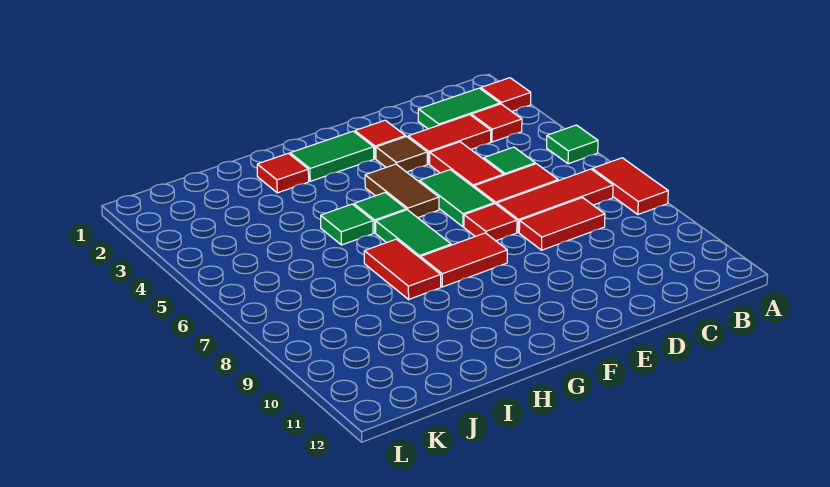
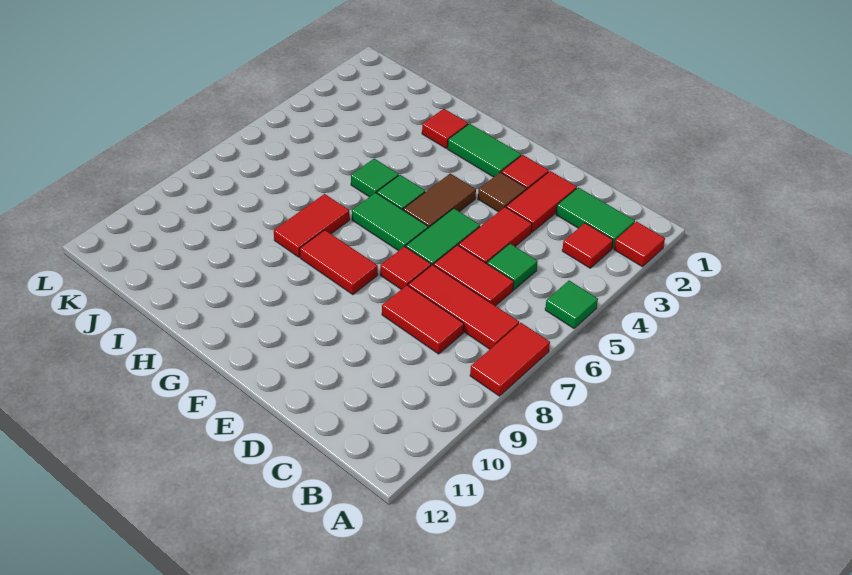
red 1x2 tile [408,115,491,164] -> red 1x2 tile turned to [506,171,577,232]
green 1x2 tile [376,210,451,258] -> green 1x2 tile turned to [352,193,428,251]

